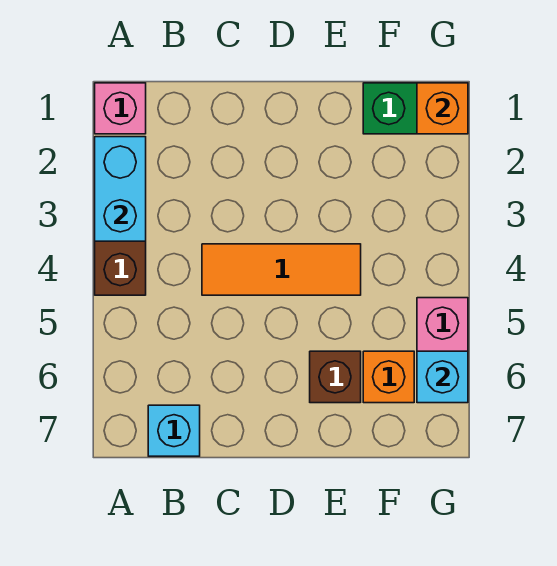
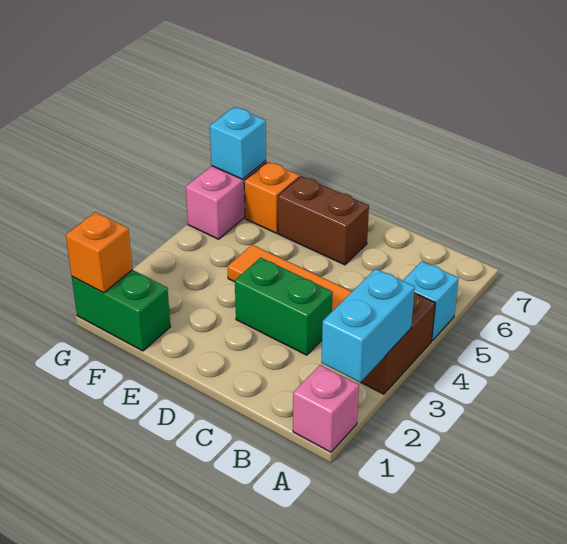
cyan 1x1 brick [148,405,200,456] -> cyan 1x1 brick moved to [403,261,459,340]
none -> green 1x2 brick [235,258,333,355]
brown 1x1 brick [310,351,361,403] -> brown 1x2 brick [278,176,369,265]

